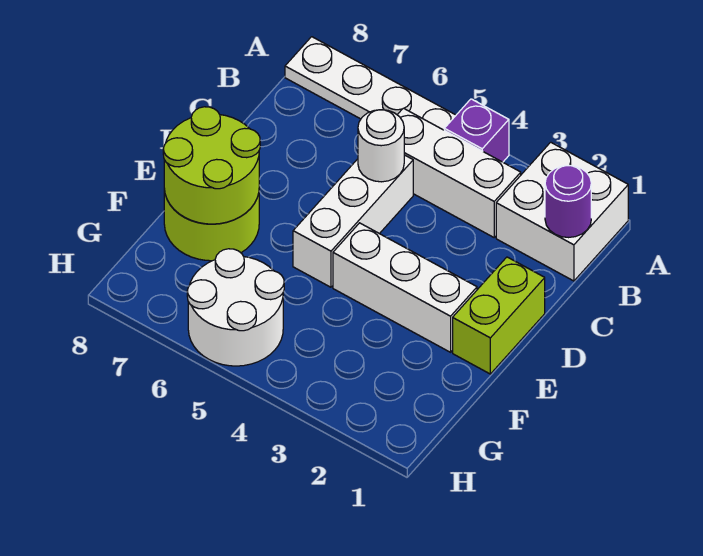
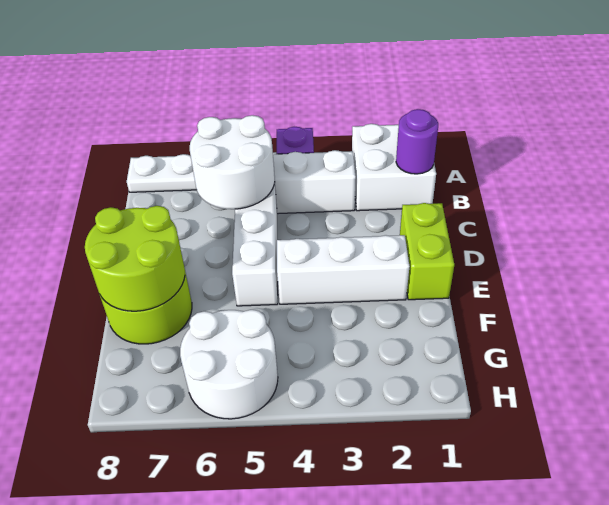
white 1x1 round brick [358,110,404,182] -> white 2x2 round brick [190,115,275,209]

